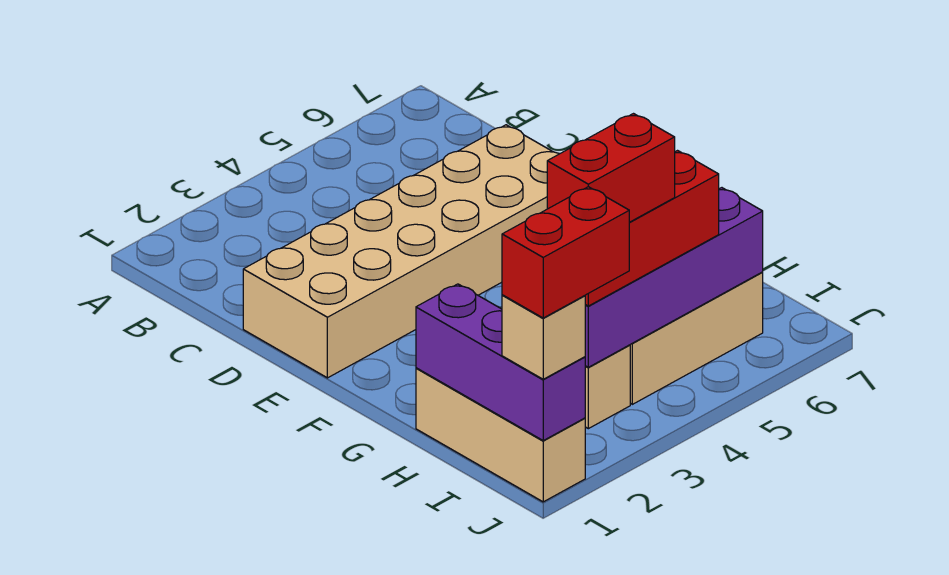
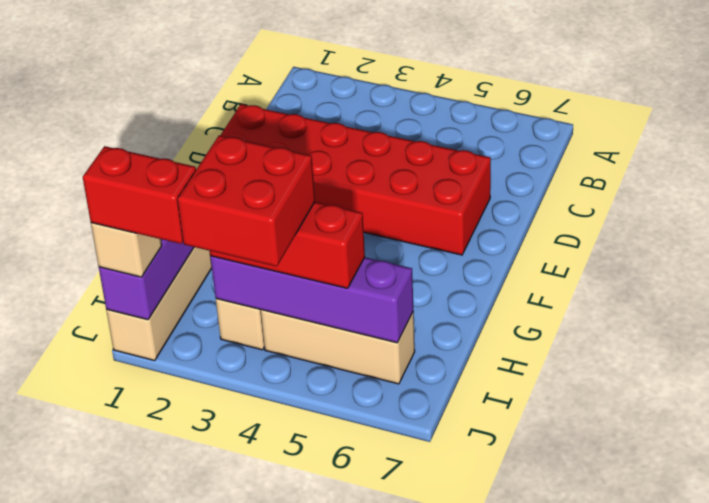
tan 2x6 brick [243,125,559,378] -> red 2x6 brick [220,104,491,255]
red 1x2 brick [547,114,675,222] -> red 2x2 brick [177,135,315,267]

